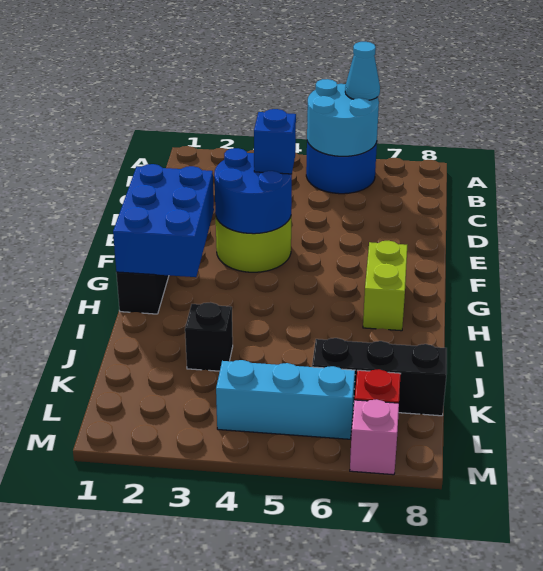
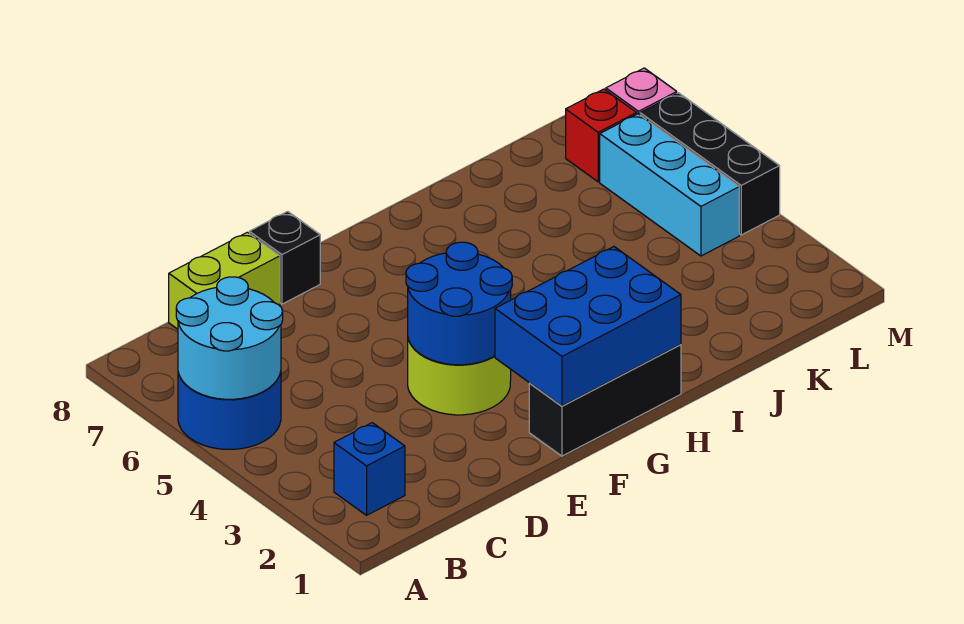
cyan 1x1 cone [345,42,380,100] -> none
blue 1x1 brick [254,109,296,174] -> blue 1x1 brick moved to [334,423,405,515]
lime 1x2 brick [363,241,407,331] -> lime 1x2 brick moved to [169,232,280,329]
black 1x1 brick [185,302,233,371] -> black 1x1 brick moved to [249,211,320,304]
black 1x3 brick [312,338,447,416] -> black 1x3 brick moved to [640,93,780,235]

